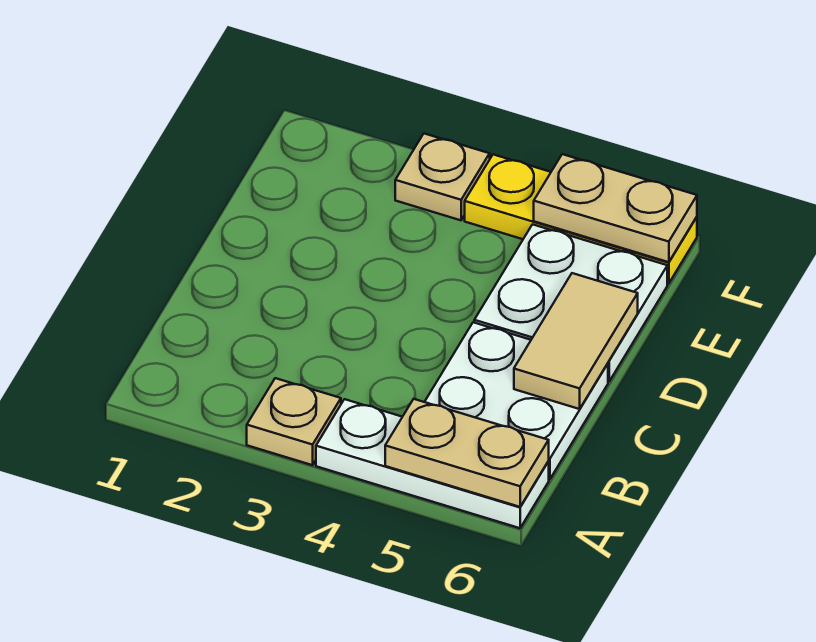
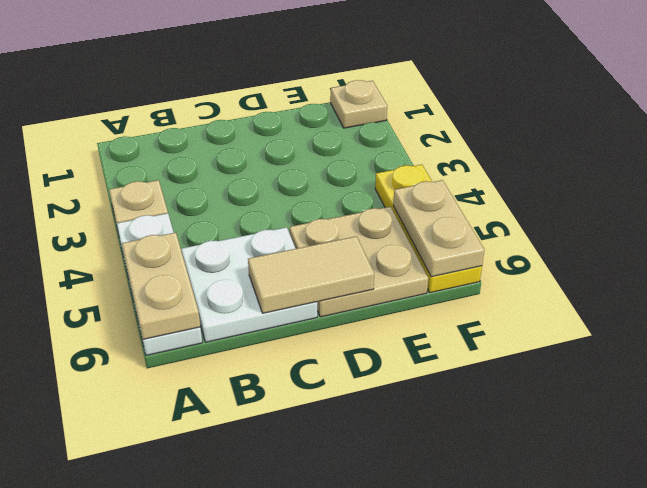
white 2x2 plate [474,224,667,381] -> tan 2x2 plate [290,207,428,317]
tan 1x1 plate [395,134,490,220] -> tan 1x1 plate moved to [330,80,387,128]

